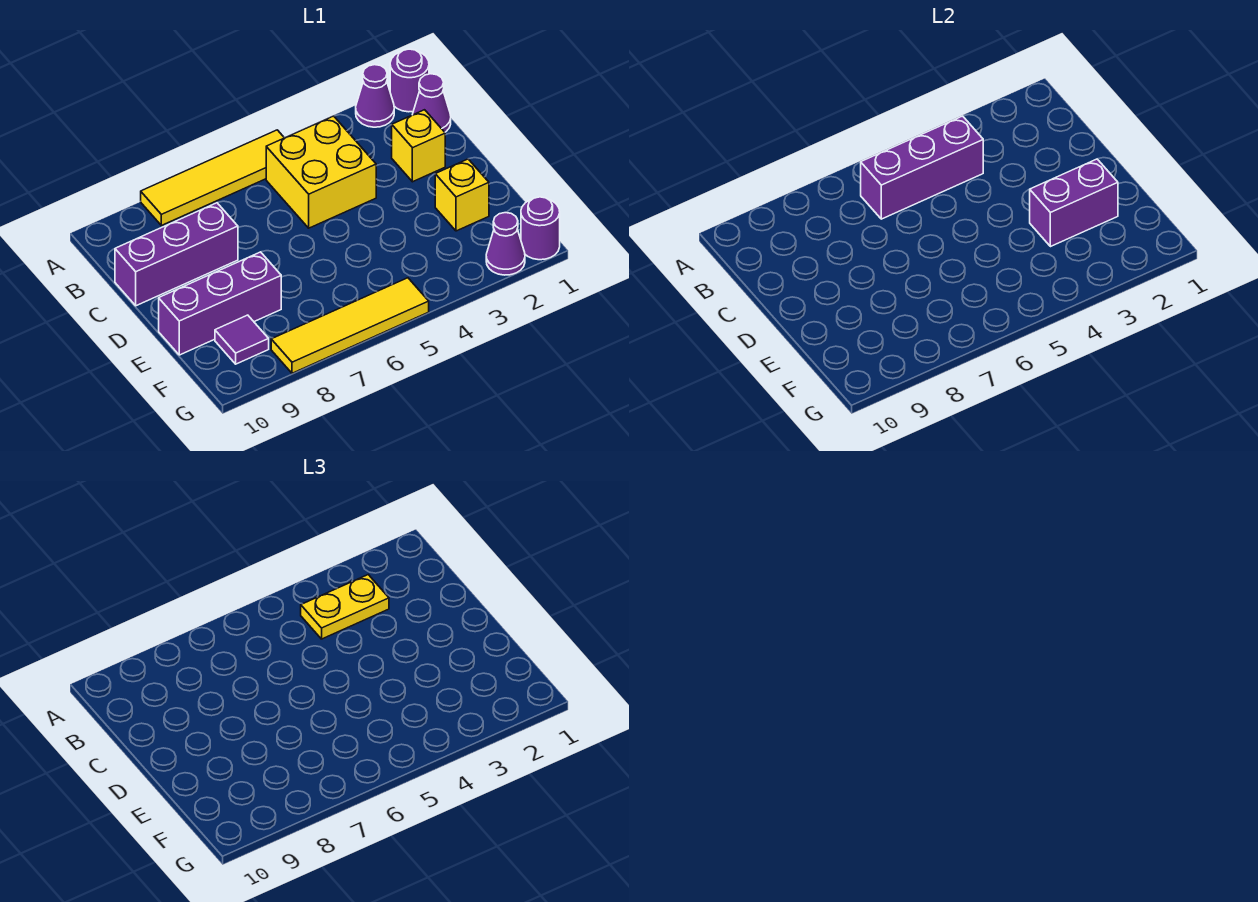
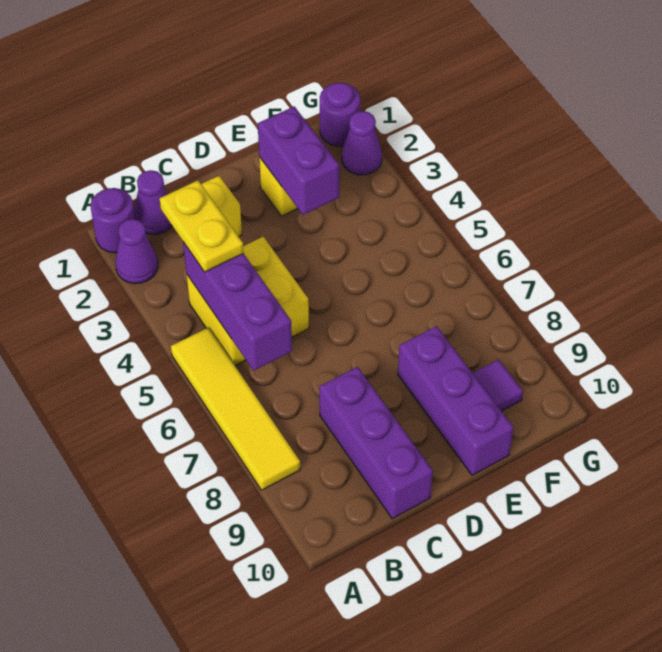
yellow 1x4 tile [271,278,429,373] -> none

